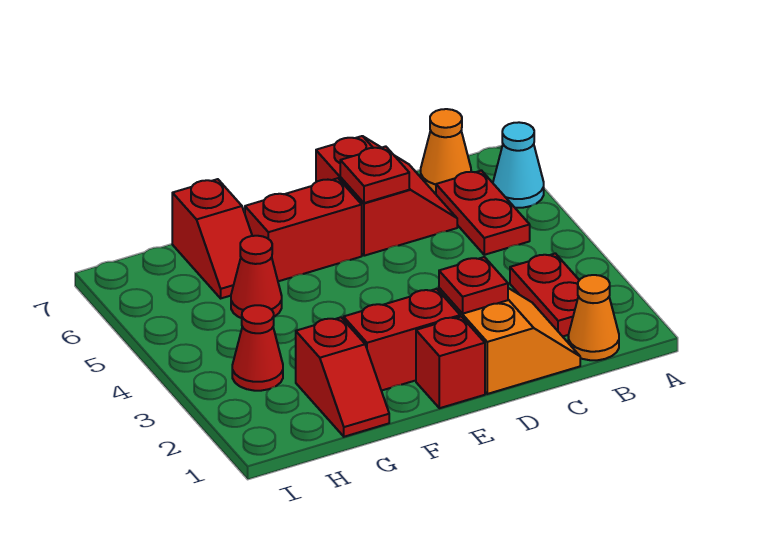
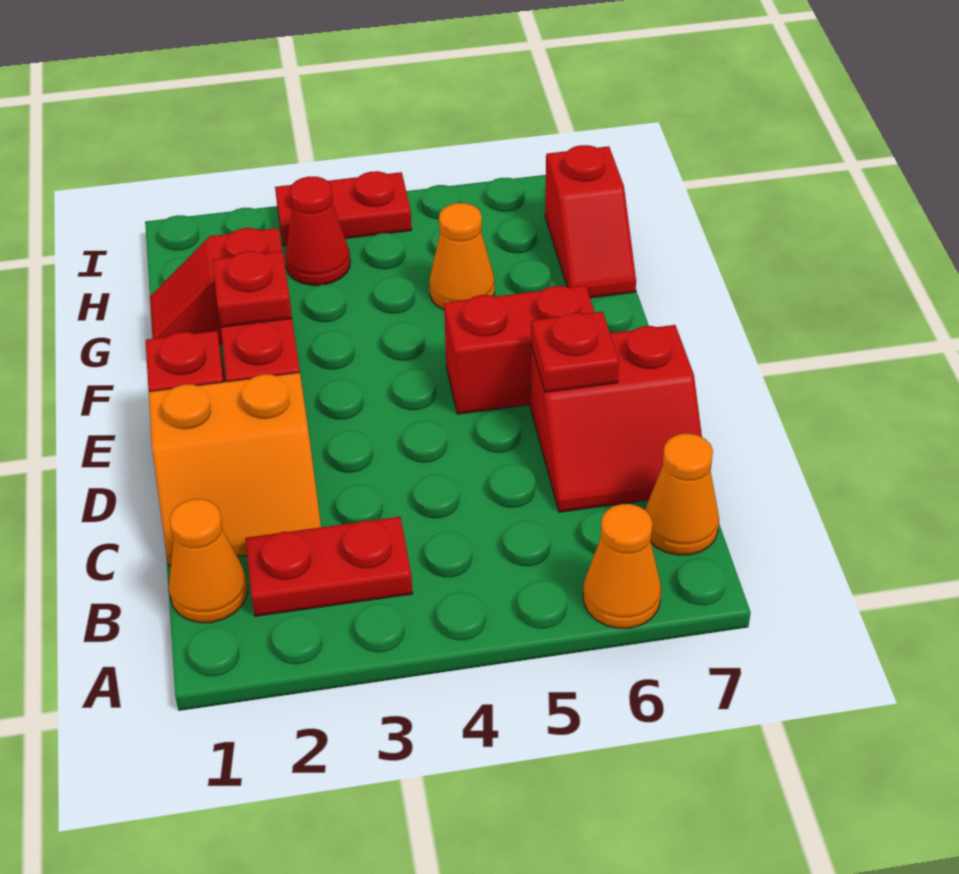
cyan 1x1 cone [493,122,544,208] -> orange 1x1 cone [583,504,661,628]
red 1x2 plate [436,171,530,255] -> red 1x2 plate moved to [275,171,412,246]
red 1x1 plate [439,257,508,314] -> red 1x1 plate moved to [213,251,292,327]
red 1x2 brick [245,178,362,281] -> red 1x2 brick turned to [444,285,595,414]
red 1x1 cone [231,236,282,318] -> orange 1x1 cone [430,203,495,310]
red 1x2 slope [172,179,252,298] -> red 1x2 slope turned to [545,145,636,298]

